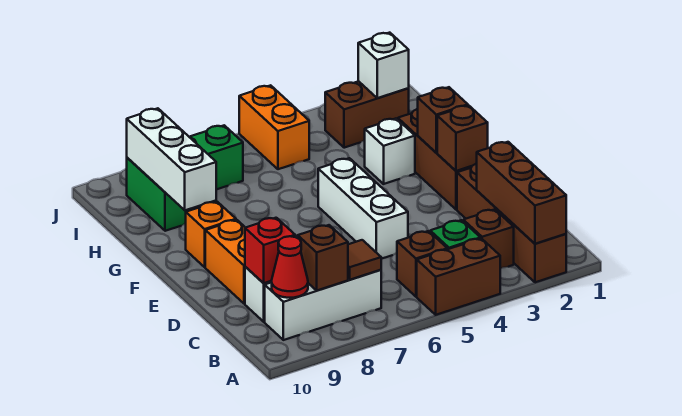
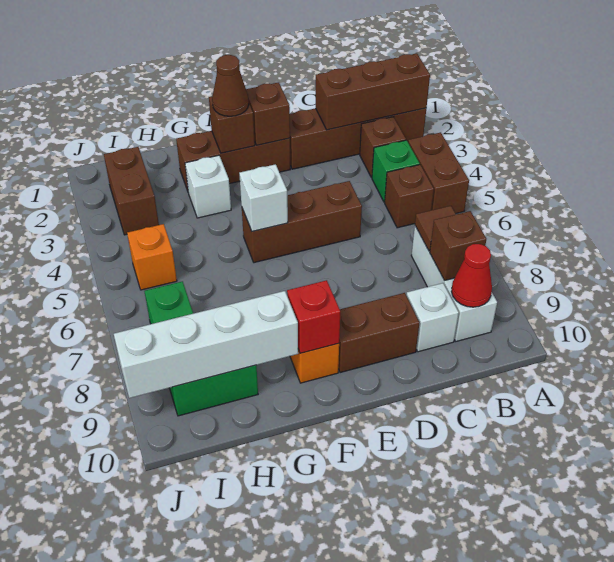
red 1x1 brick [245,218,295,283] -> red 1x1 brick moved to [287,280,340,353]
white 1x3 brick [318,158,408,259] -> brown 1x3 brick [242,181,362,263]
orange 1x2 brick [205,220,245,304] -> brown 1x2 brick [338,293,419,373]
none -> brown 1x1 cone [212,55,249,116]
white 1x3 brick [127,108,216,210] -> white 1x4 brick [114,291,298,398]
white 1x1 brick [358,33,409,98] -> white 1x1 brick moved to [239,164,288,231]
orange 1x2 brick [239,85,309,169] -> orange 1x1 brick [127,224,177,290]

